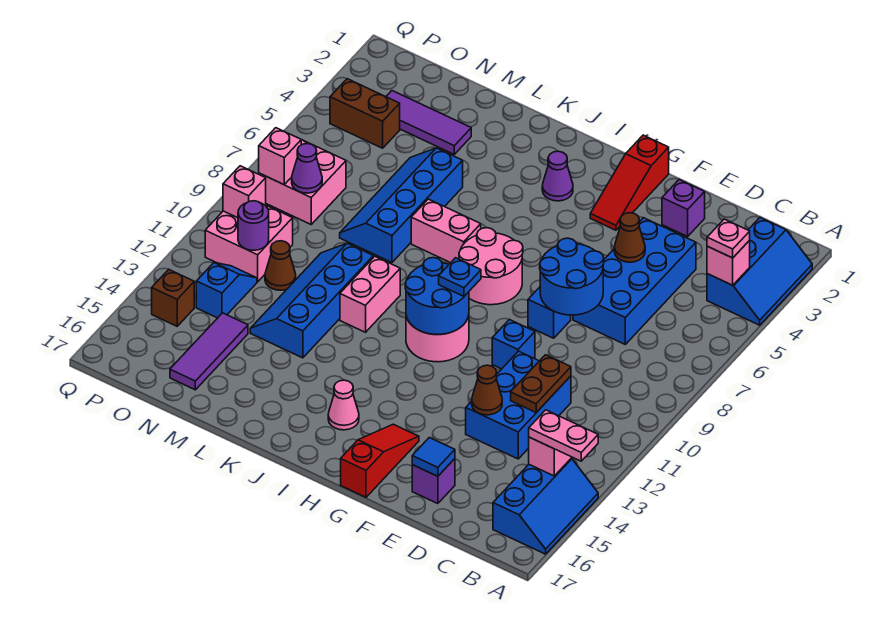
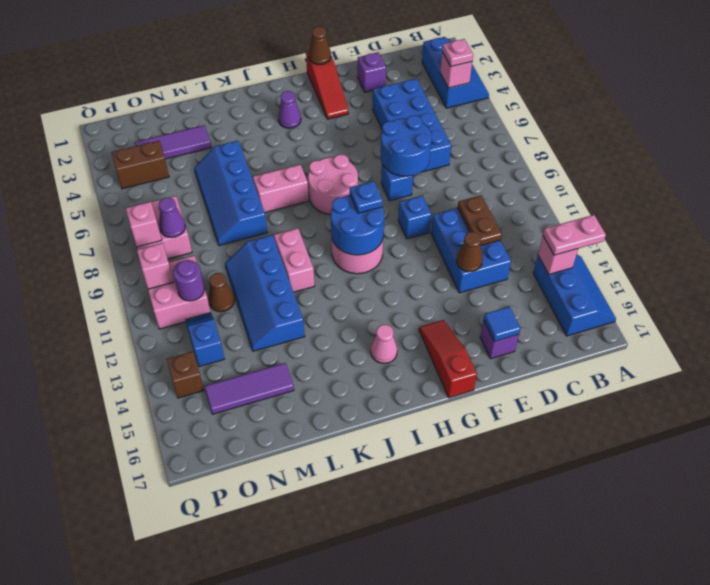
brown 1x1 cone [614,213,645,262] -> brown 1x1 cone moved to [309,27,331,65]
purple 1x3 tile [170,313,248,390] -> purple 1x3 tile turned to [205,363,294,414]

